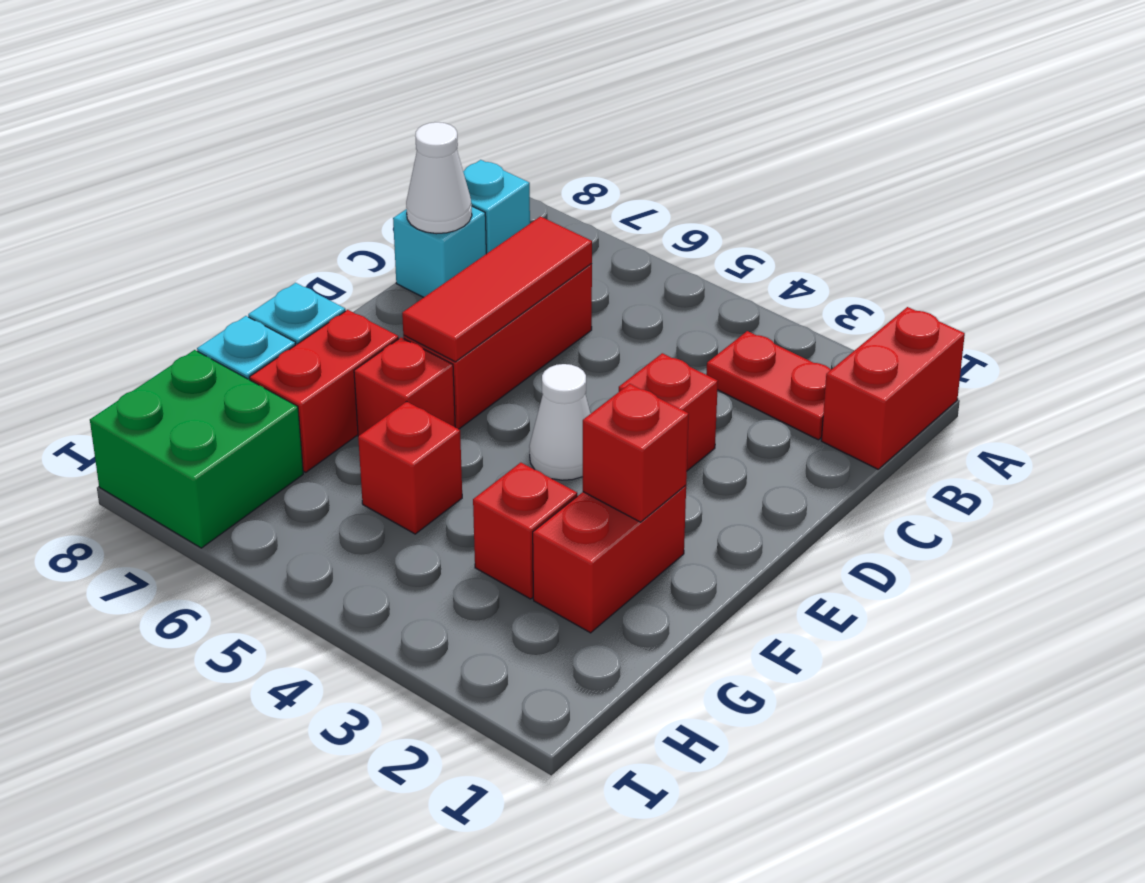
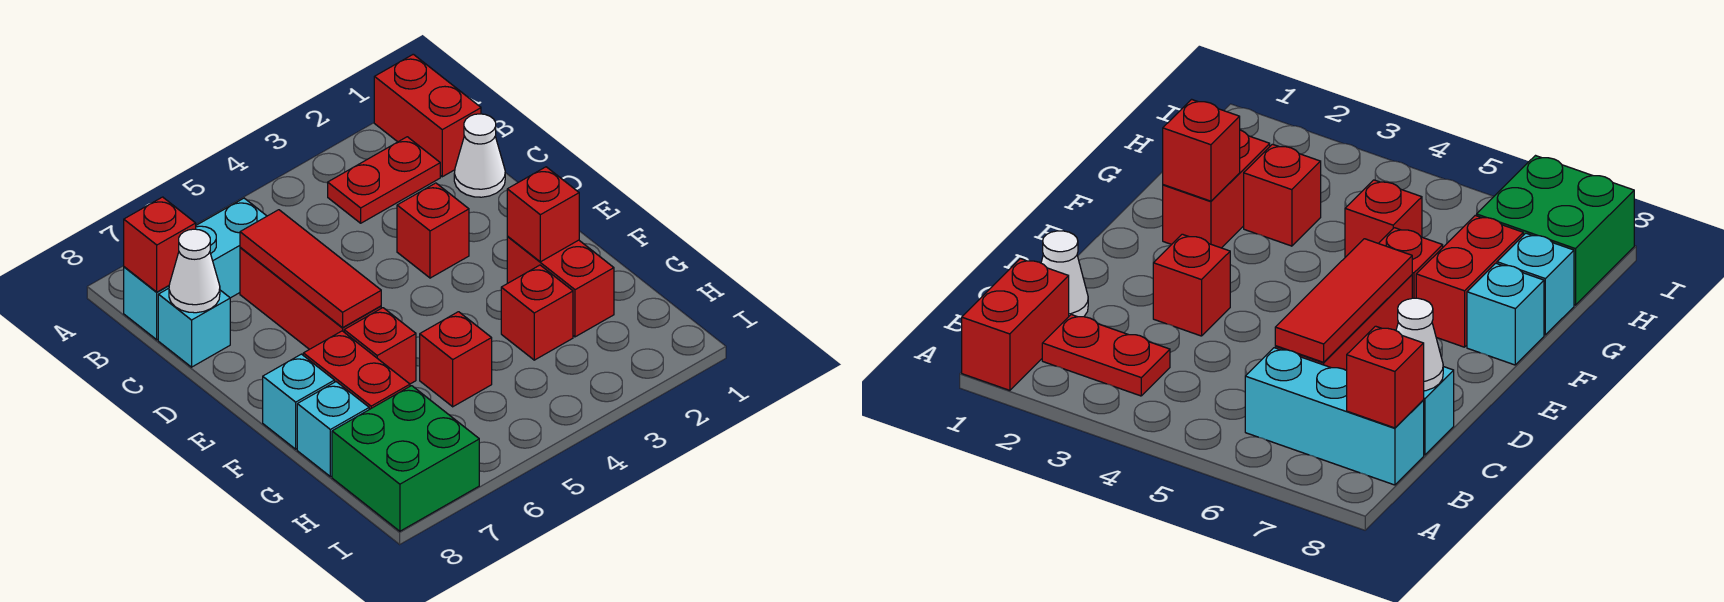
cyan 1x1 brick [463,160,530,254] -> cyan 1x3 brick [124,198,267,340]
none -> red 1x1 brick [124,197,196,292]
white 1x1 cone [529,364,591,480] -> white 1x1 cone moved to [454,114,505,197]

